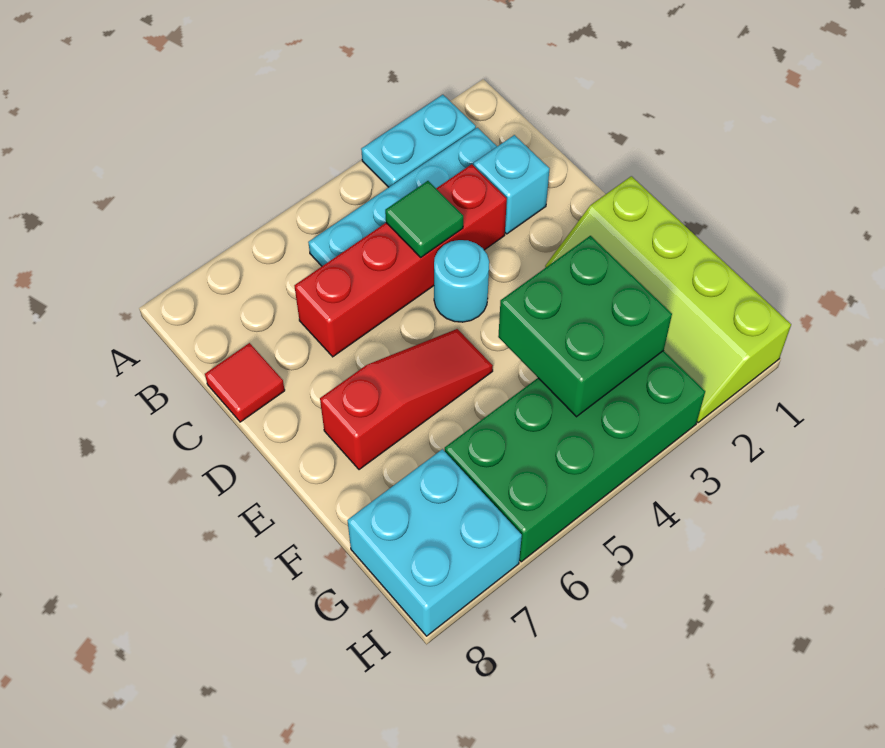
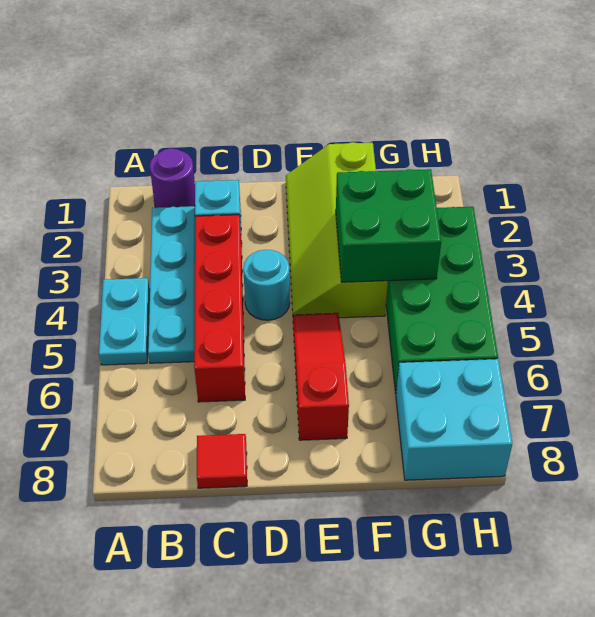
cyan 1x2 plate [361,95,476,187] -> cyan 1x2 plate moved to [99,278,150,365]
none -> purple 1x1 round brick [150,148,195,208]
green 1x1 tile [385,181,463,257] -> none
lime 2x4 slope [545,176,791,422] -> lime 2x4 slope turned to [286,142,388,318]

